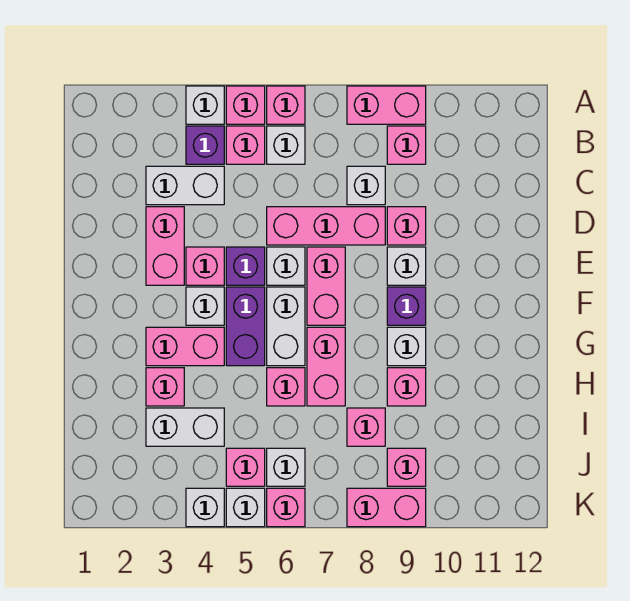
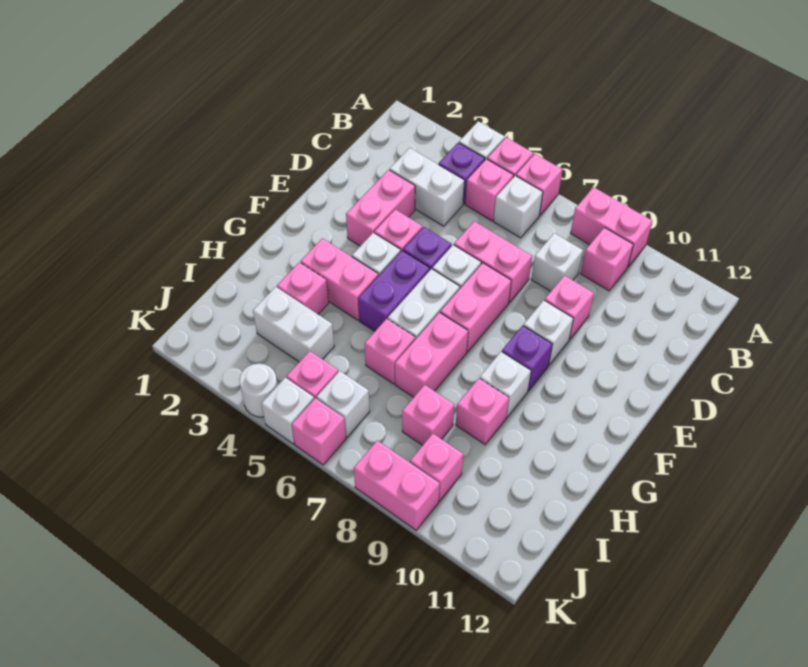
pink 1x3 brick [267,207,385,245] -> pink 1x2 brick [454,221,532,302]
white 1x1 brick [186,488,224,527] -> white 1x1 round brick [239,364,278,417]

